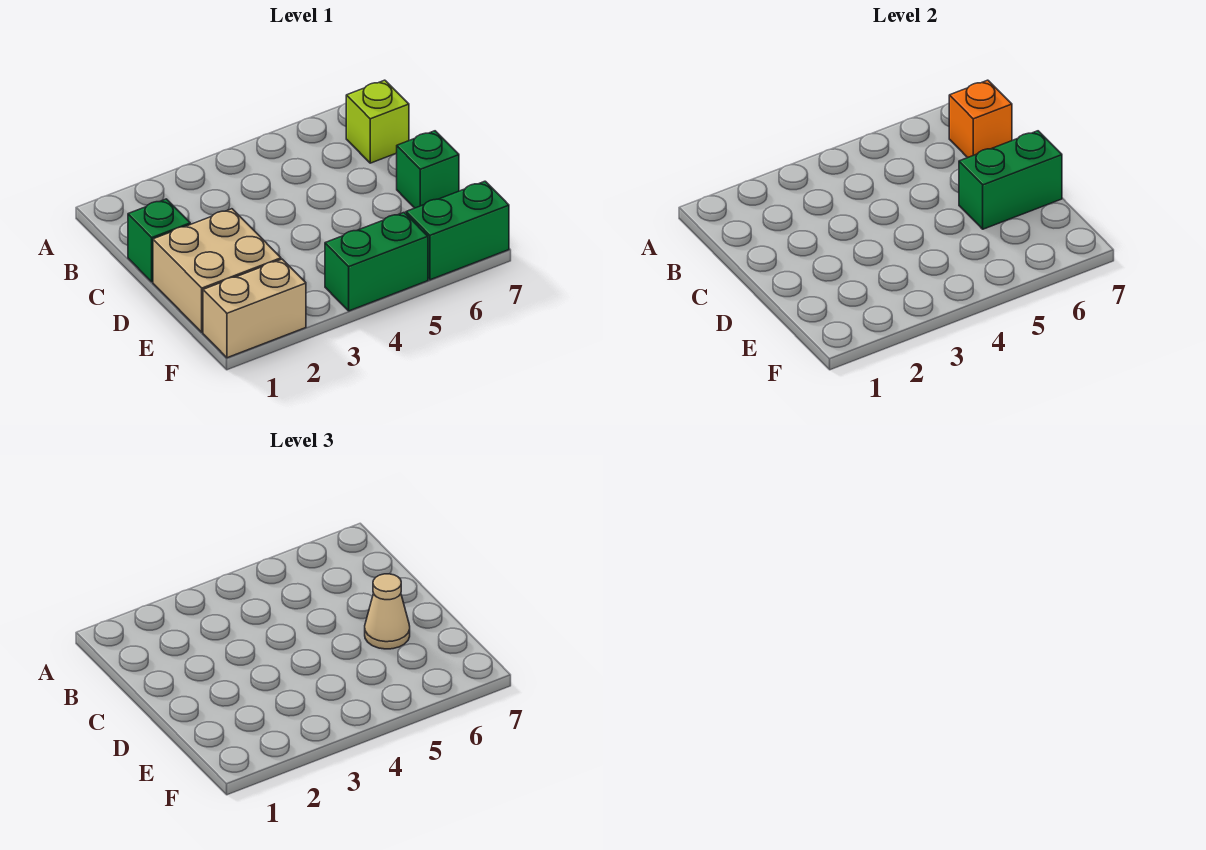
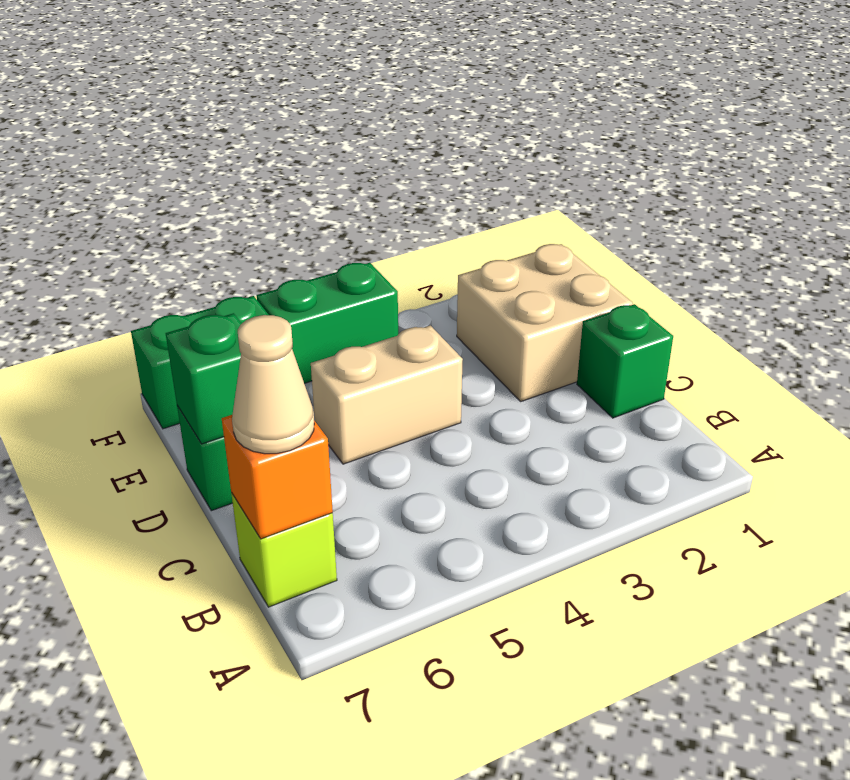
green 1x2 brick [959,131,1062,229] -> green 1x1 brick [166,313,241,444]
tan 1x1 cone [365,574,410,649] -> tan 1x1 cone moved to [232,315,314,454]
tan 1x2 brick [203,259,306,358] -> tan 1x2 brick moved to [311,325,463,464]

